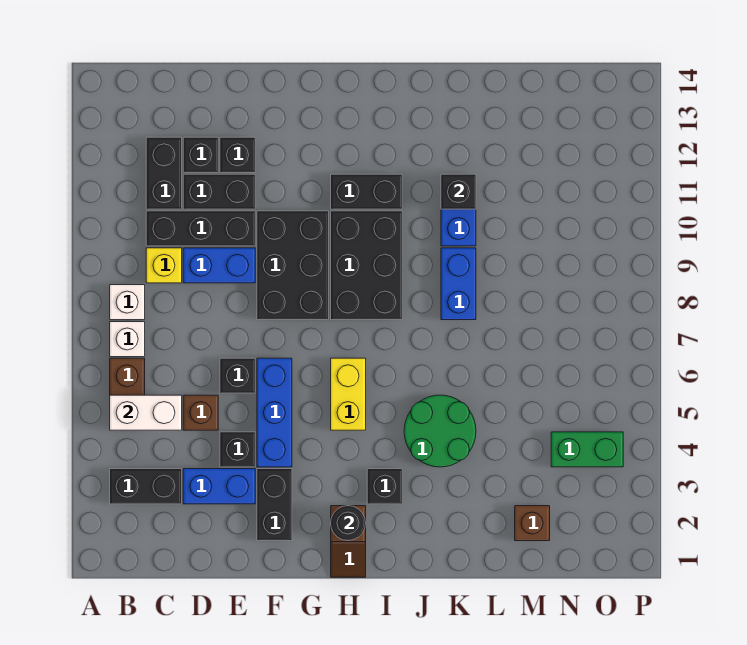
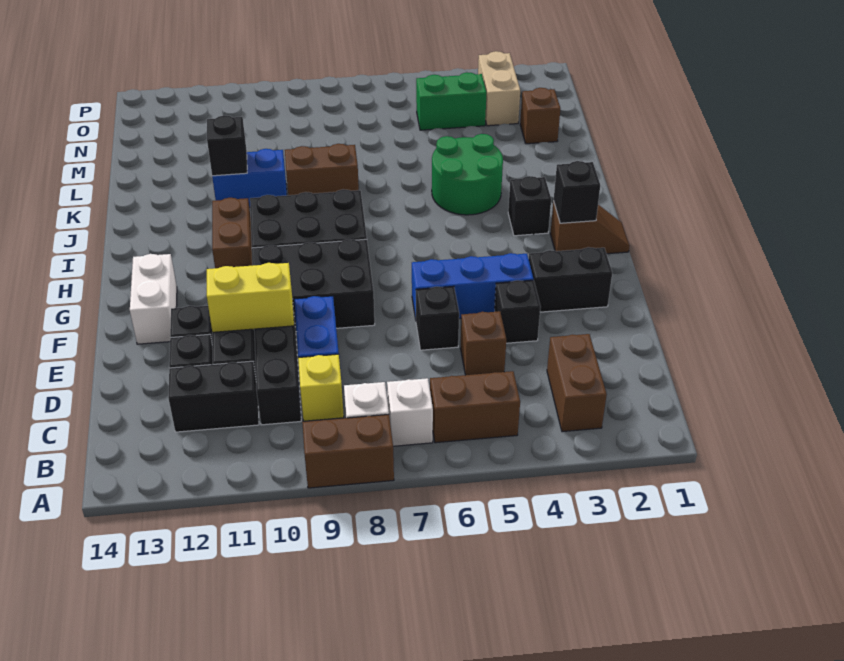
none -> brown 1x2 brick [302,414,394,488]
black 1x2 brick [110,469,182,504] -> brown 1x2 brick [547,334,607,432]
white 1x2 brick [110,395,182,430] -> white 1x2 brick moved to [130,254,177,344]
blue 1x2 brick [183,469,255,504] -> none
black 1x1 round brick [331,506,366,541] -> black 1x1 brick [554,161,600,223]
yellow 1x2 brick [331,358,366,430] -> yellow 1x2 brick moved to [207,263,294,332]
black 1x2 brick [331,174,402,209] -> brown 1x2 brick [212,198,252,268]
blue 1x2 brick [441,248,476,320] -> brown 1x2 brick [285,144,359,195]
none -> tan 1x2 brick [478,51,520,126]
green 1x2 brick [551,432,623,467] -> green 1x2 brick turned to [416,72,487,130]

